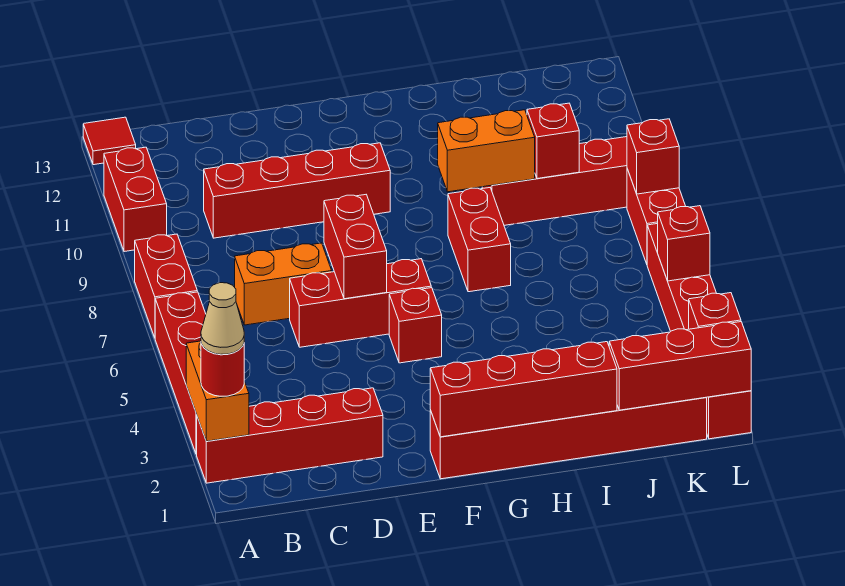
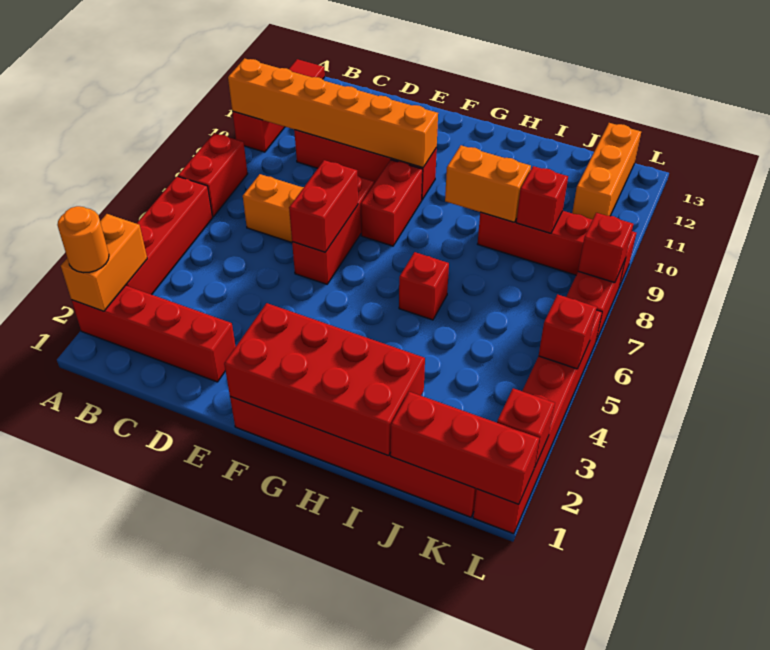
red 1x1 round brick [201,344,244,396] -> orange 1x1 round brick [57,206,109,273]
tan 1x1 cone [201,283,244,354] -> none
none -> orange 1x6 brick [228,58,438,168]
red 1x3 brick [290,259,431,347] -> red 1x3 brick turned to [292,176,374,284]
red 1x4 brick [430,342,617,437] -> red 2x4 brick [224,303,425,456]
red 1x1 brick [389,288,442,363] -> red 1x1 brick moved to [399,252,449,320]
red 1x2 brick [448,188,511,292] -> red 1x2 brick moved to [361,160,423,246]
none -> orange 1x3 brick [572,123,641,220]

